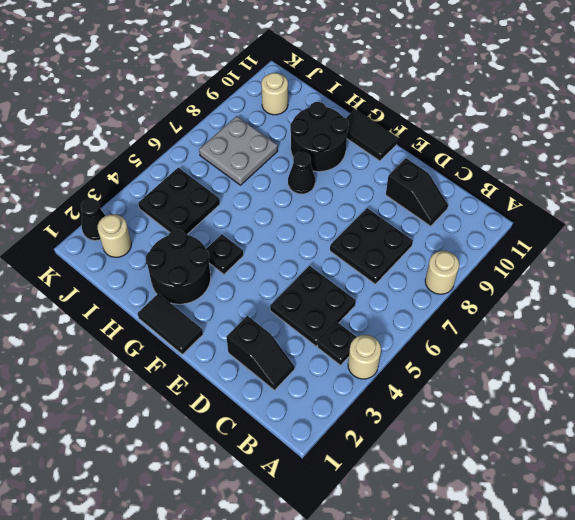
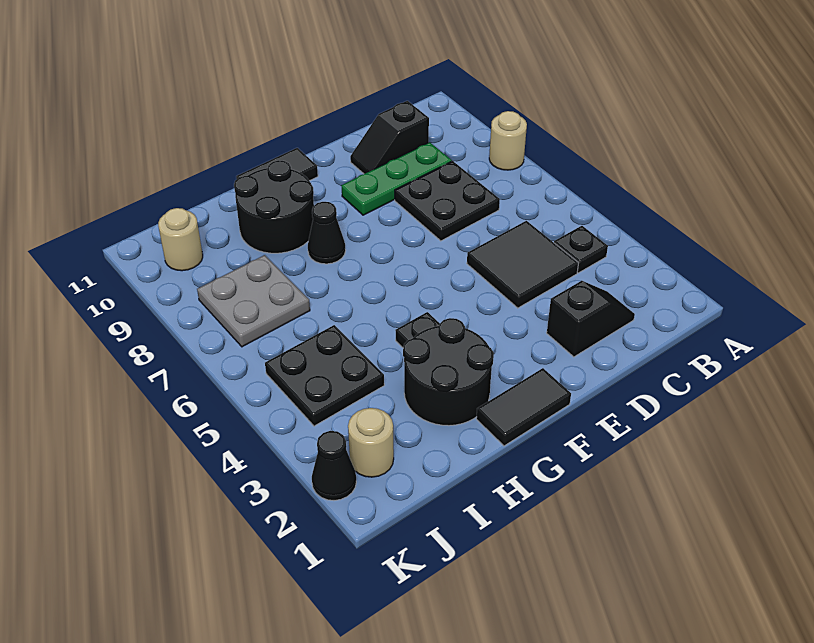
tan 1x1 round brick [348,335,381,379] -> none
black 2x2 plate [270,266,356,346] -> black 2x2 tile [467,221,578,308]
none -> green 1x3 plate [342,142,452,215]
black 1x2 slope [386,158,448,226] -> black 1x2 slope turned to [350,101,429,174]

